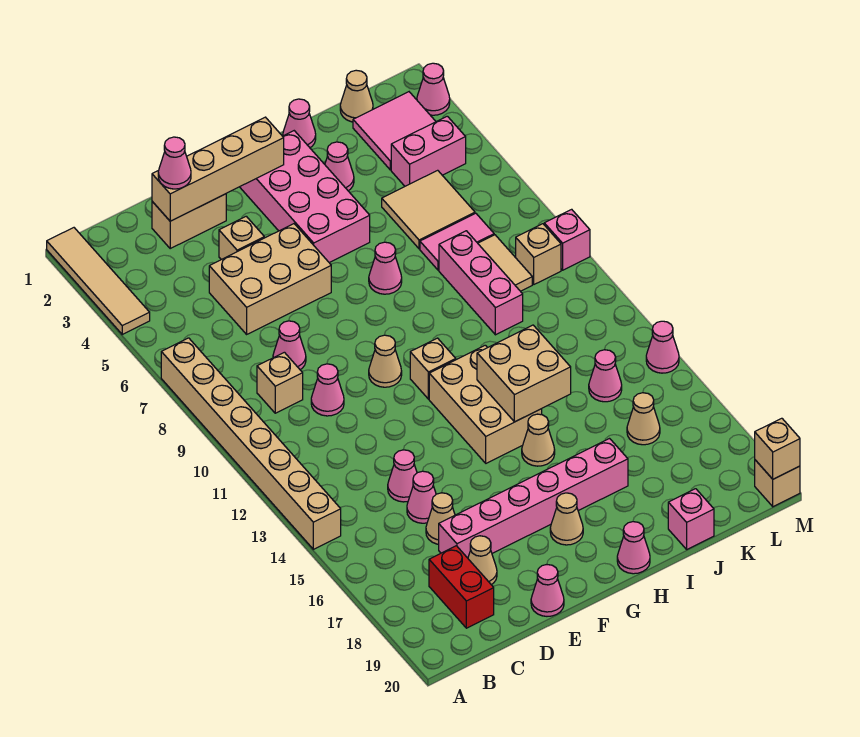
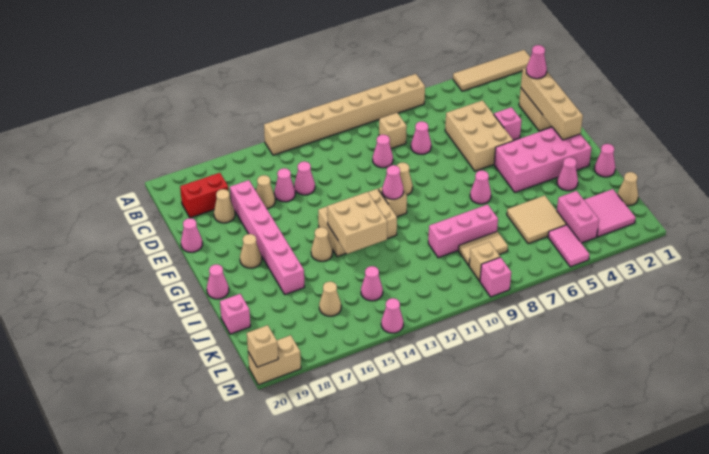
tan 1x1 brick [219,216,264,260] -> pink 1x1 brick [494,107,522,140]
pink 1x2 tile [420,213,494,270] -> pink 1x2 tile moved to [548,225,590,267]
pink 1x1 cone [417,63,450,115] -> pink 1x1 cone moved to [382,165,403,199]
tan 1x1 brick [755,460,800,507] -> tan 1x2 brick [248,335,301,385]

